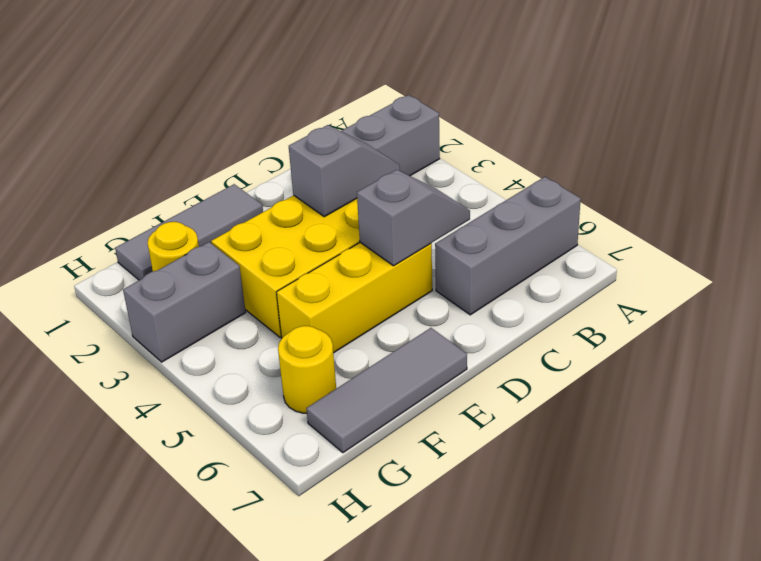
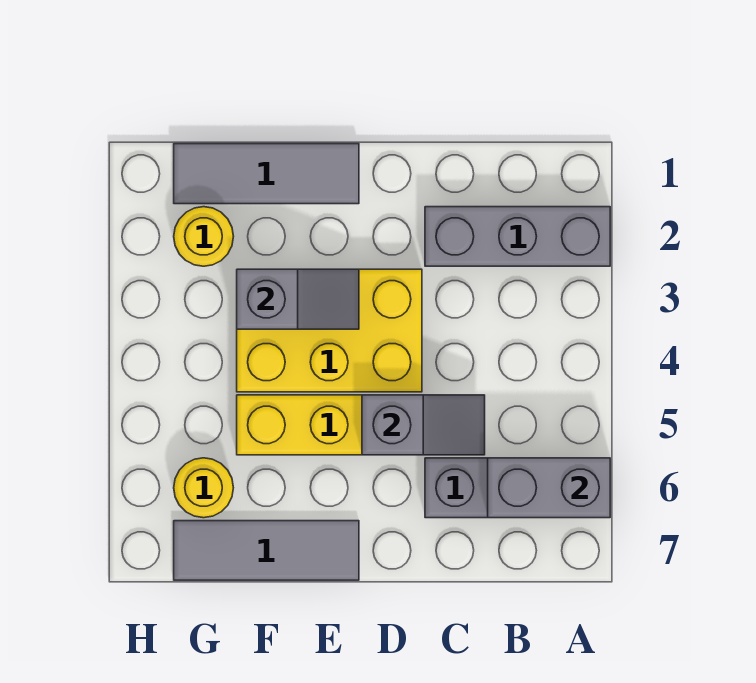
grey 1x2 slope [289,125,400,217] -> grey 1x2 slope moved to [237,269,359,329]
grey 1x2 brick [123,242,246,362] -> grey 1x2 brick moved to [488,458,610,518]

